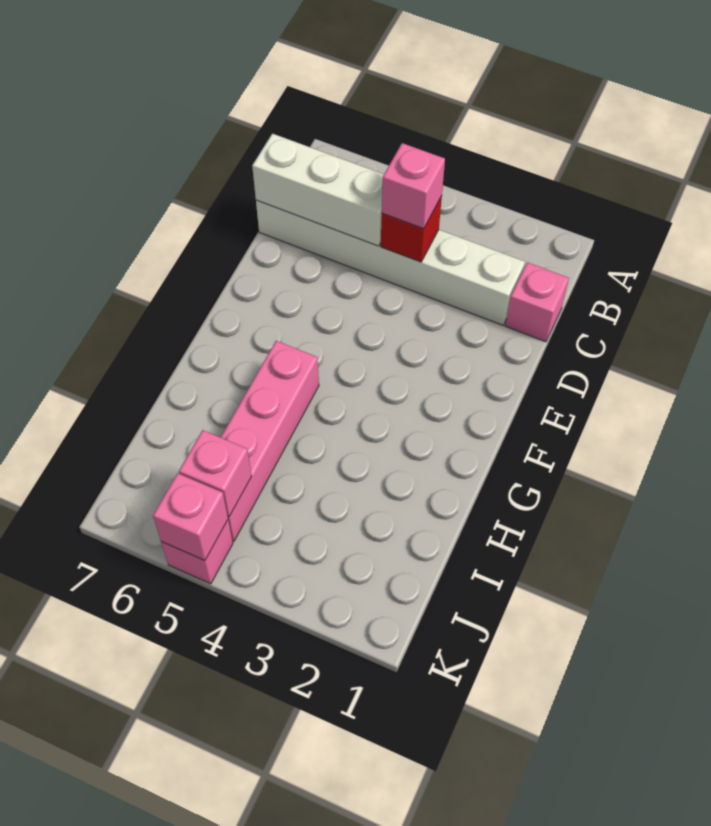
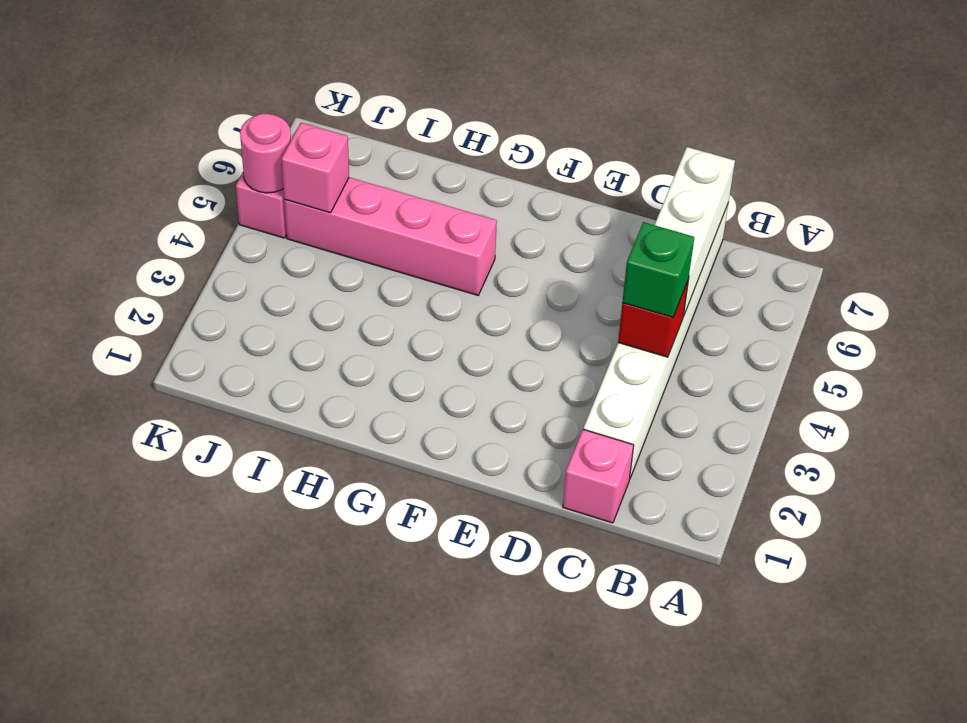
pink 1x1 brick [382,143,445,229] -> green 1x1 brick [622,222,694,317]
pink 1x1 brick [153,473,228,560] -> pink 1x1 round brick [240,113,291,193]

